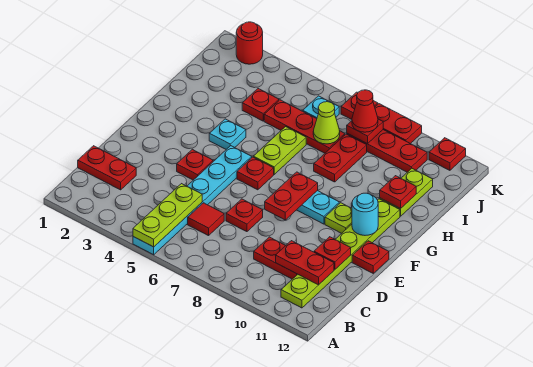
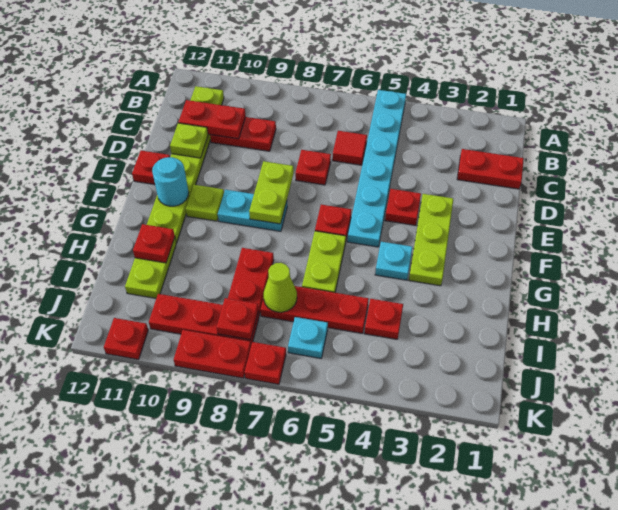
lime 1x3 plate [133,184,202,247] -> lime 1x3 plate moved to [409,194,453,286]
red 1x1 plate [314,237,351,269] -> lime 1x1 plate [170,123,208,158]
red 1x2 plate [265,172,318,220] -> lime 1x2 plate [249,161,294,224]
red 1x1 cone [352,90,378,132] -> none
red 1x1 round brick [236,22,263,64] -> none

